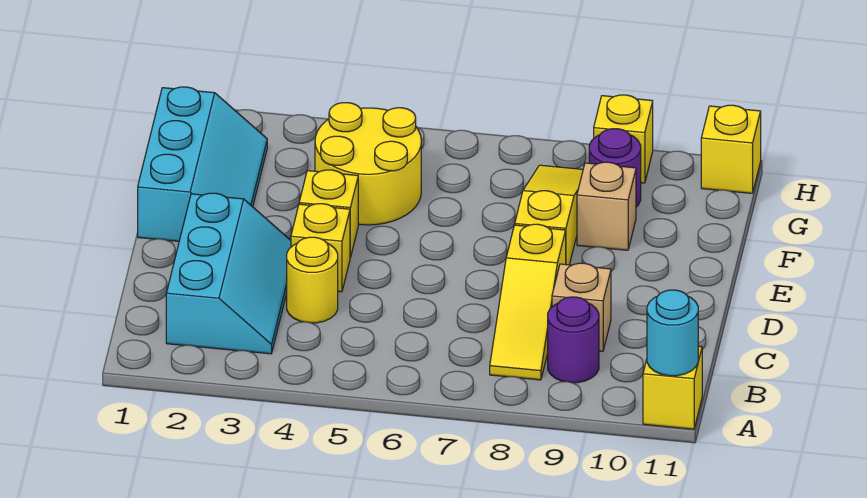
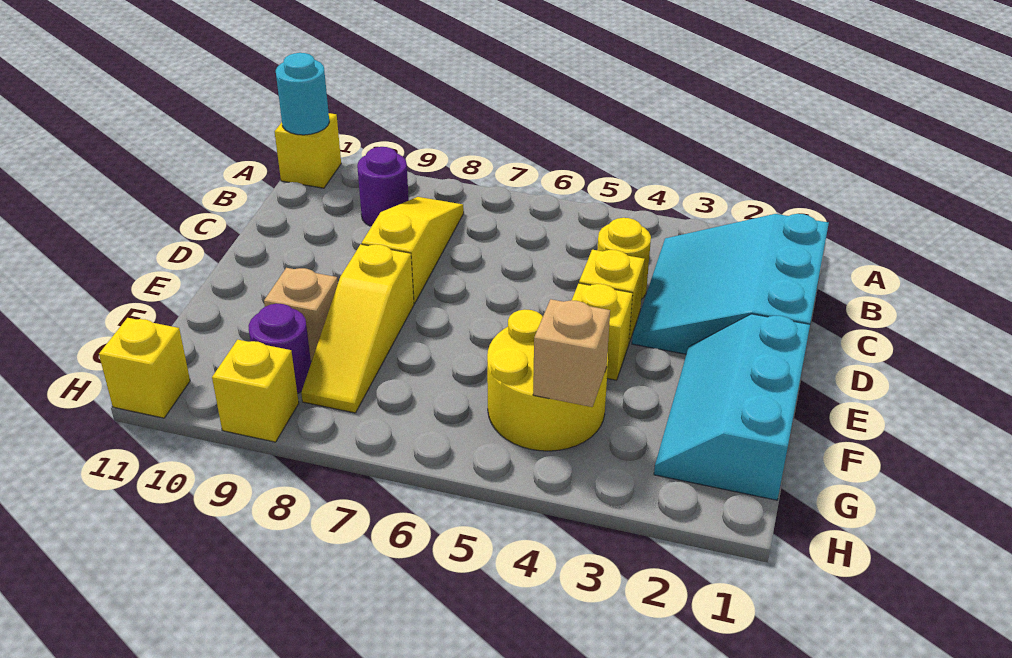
cyan 2x3 slope [166,193,291,354] -> cyan 3x3 slope [632,214,829,354]
tan 1x1 brick [552,263,611,351] -> tan 1x1 brick moved to [533,299,610,407]

